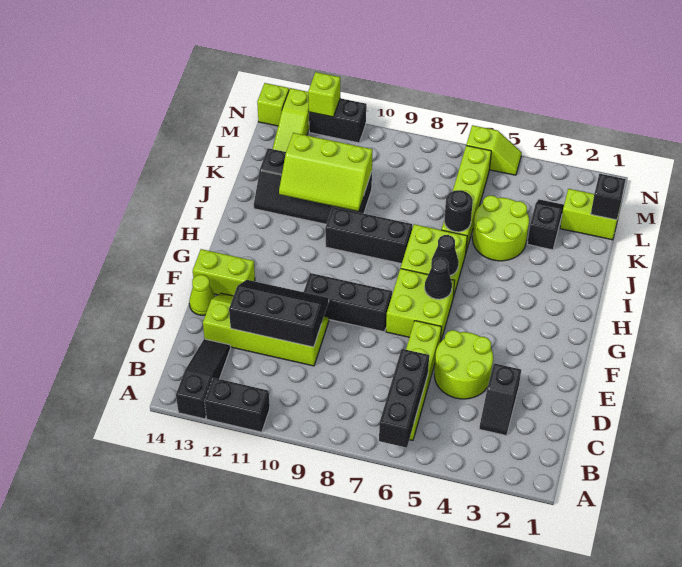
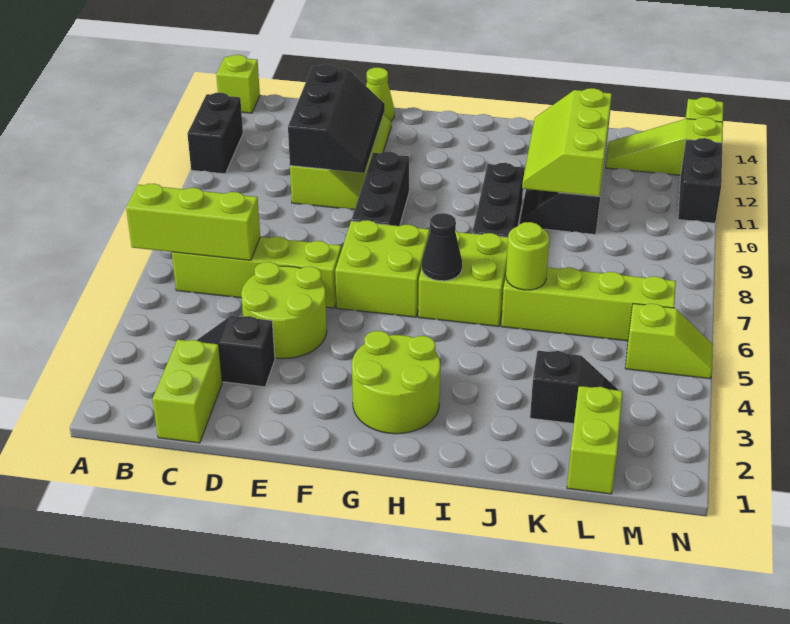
black 1x3 brick [379,349,429,448] -> lime 1x3 brick [126,184,260,260]
black 1x3 slope [176,339,231,419] -> none
lime 1x2 brick [193,249,255,296] -> lime 1x2 brick moved to [153,340,222,443]
black 1x1 cone [425,258,452,299] -> none
lime 2x2 round brick [472,196,529,261] -> lime 2x2 round brick moved to [352,331,440,434]
black 1x1 round brick [444,190,473,232] -> lime 1x1 round brick [506,222,549,290]
black 1x1 brick [591,174,626,220] -> none
lime 1x2 slope [466,125,522,175] -> lime 1x2 slope turned to [625,304,713,379]
lime 1x1 brick [308,72,340,117] -> lime 1x1 brick moved to [216,55,260,113]

